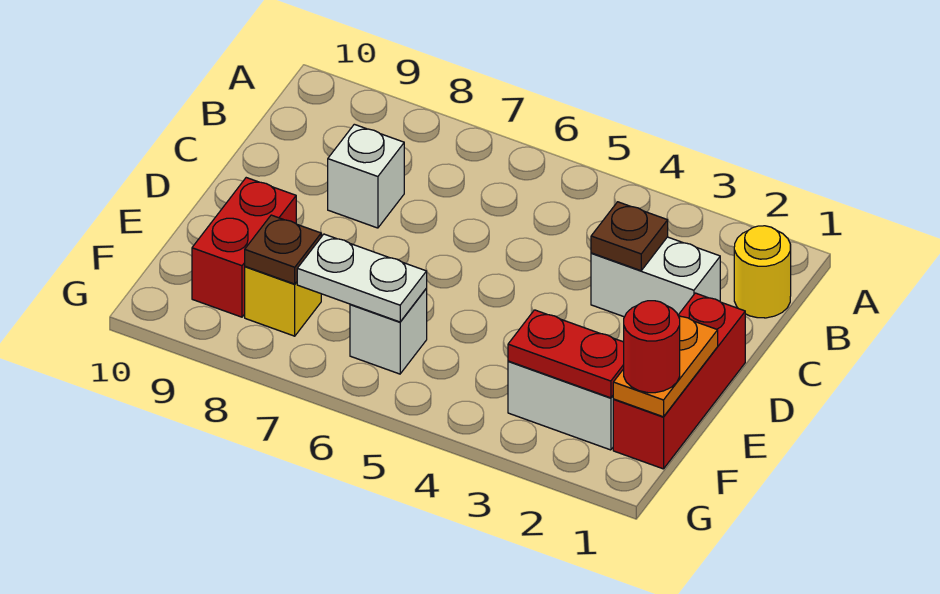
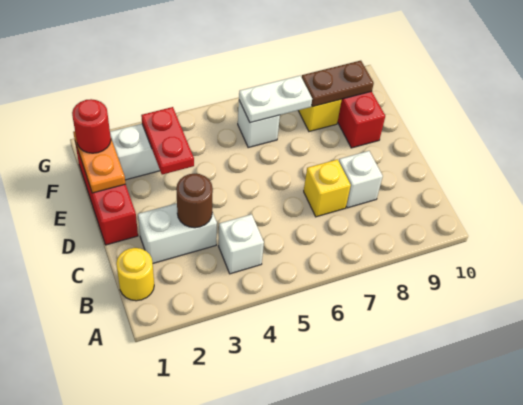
none -> white 1x1 brick [219,214,264,274]
brown 1x1 plate [591,202,668,271] -> brown 1x1 round brick [176,174,213,228]
none -> yellow 1x1 brick [304,159,351,217]
red 1x2 plate [508,310,624,398] -> red 1x2 plate turned to [141,107,194,175]
brown 1x1 plate [245,215,321,284] -> brown 1x2 plate [302,61,374,106]

